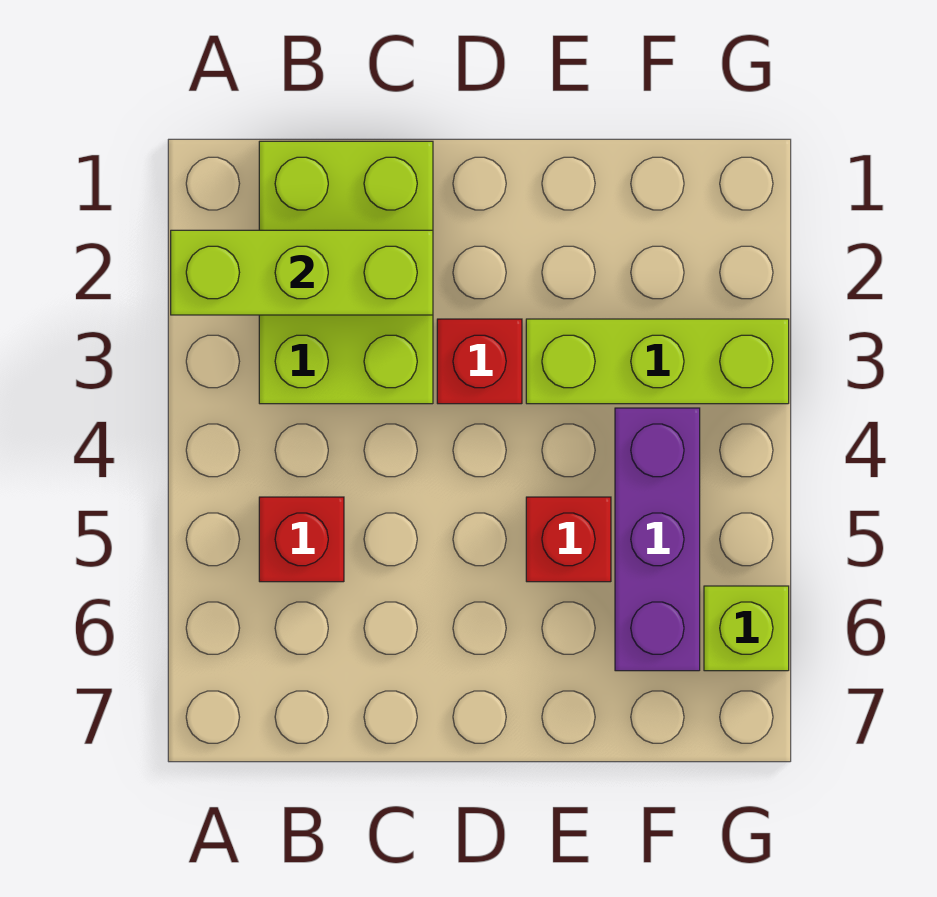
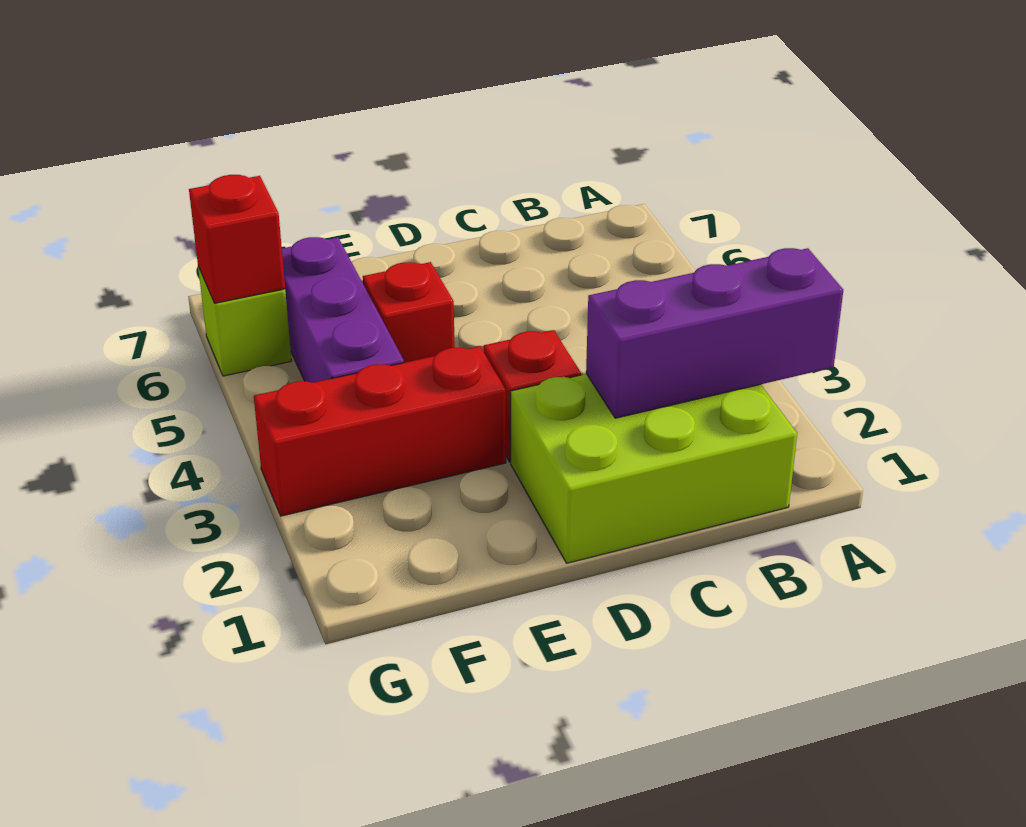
lime 1x3 brick [171,230,433,315] -> purple 1x3 brick [586,248,843,418]
lime 2x3 brick [259,141,433,404] -> lime 2x3 brick turned to [511,374,797,563]
red 1x1 brick [259,497,344,582] -> red 1x1 brick moved to [189,175,285,303]
lime 1x3 brick [526,319,789,404] -> red 1x3 brick [254,346,506,516]

